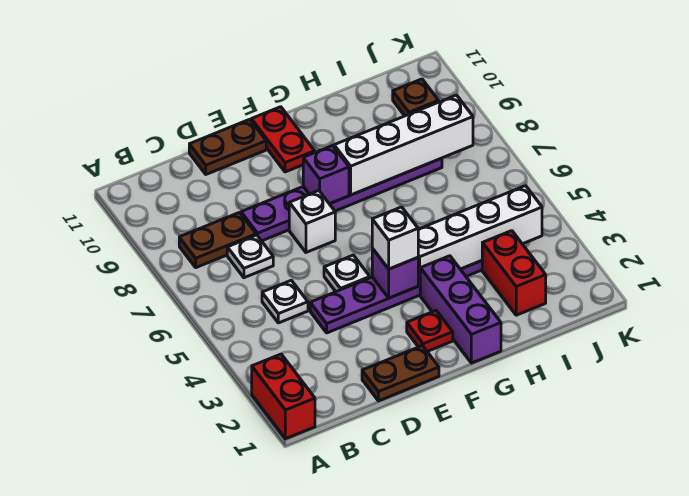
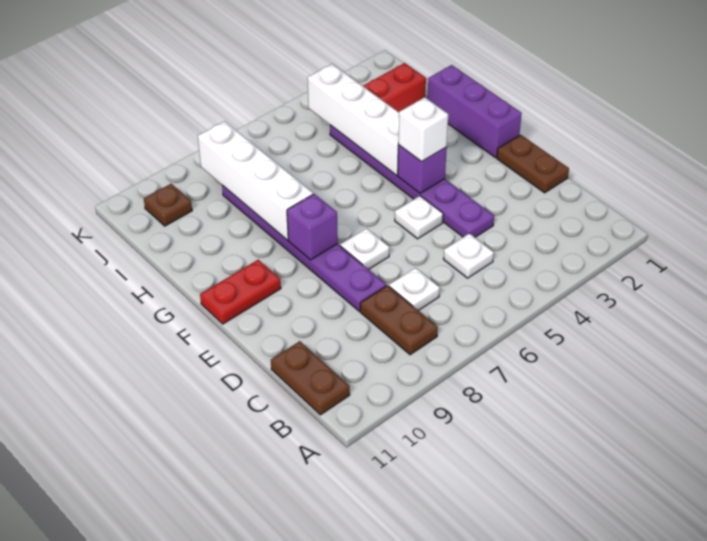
red 1x2 brick [252,354,315,439] -> none
brown 1x2 plate [189,119,266,174] -> brown 1x2 plate moved to [271,341,350,415]
white 1x1 brick [289,191,335,252] -> white 1x1 plate [340,228,389,270]
red 1x1 plate [407,311,453,351] -> none
purple 1x3 brick [420,256,501,363] -> purple 1x3 brick turned to [428,65,522,158]

